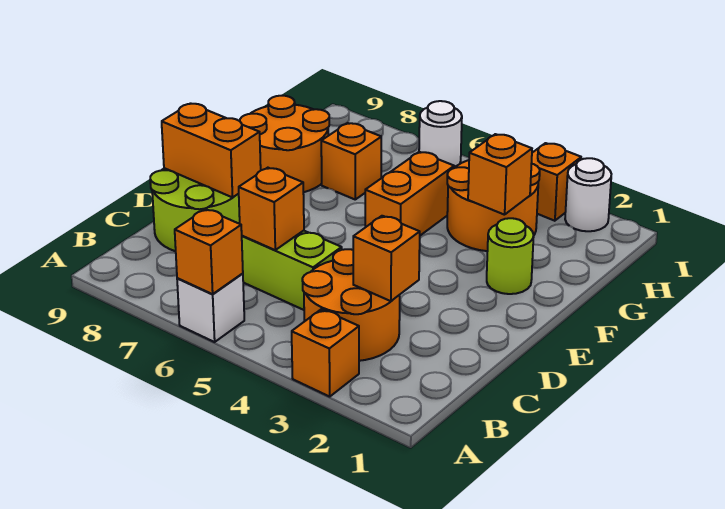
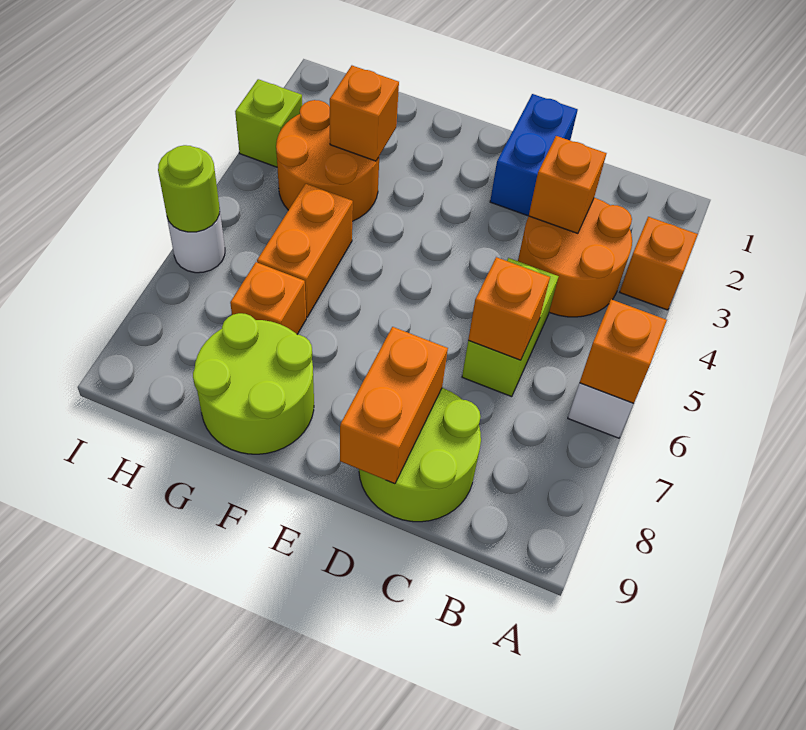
none -> blue 1x2 brick [490,94,578,216]
lime 1x1 round brick [487,218,534,294] -> lime 1x1 round brick moved to [158,145,220,232]
orange 1x2 brick [365,152,454,235] -> orange 1x2 brick turned to [257,184,353,317]
orange 2x2 round brick [240,96,329,192] -> lime 2x2 round brick [193,313,314,454]
white 1x1 round brick [565,158,611,231] -> none
orange 1x1 brick [532,143,581,221] -> lime 1x1 brick [235,79,302,167]

